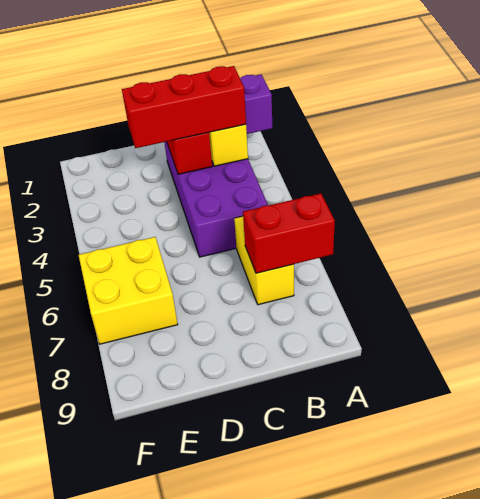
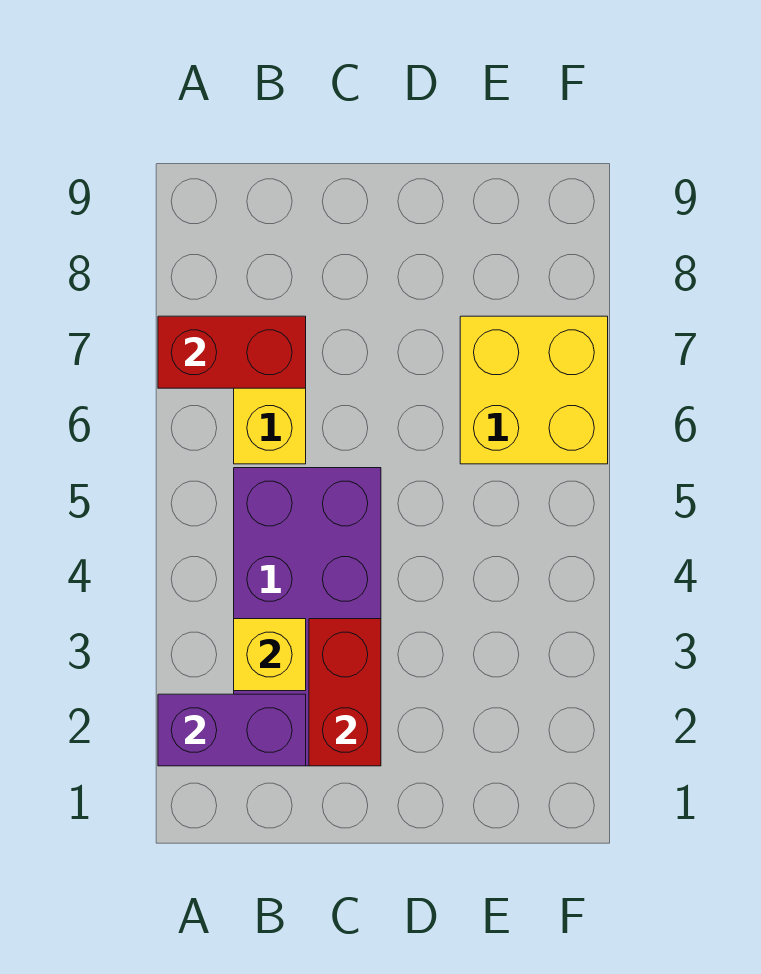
red 1x3 brick [122,66,246,148] -> none

